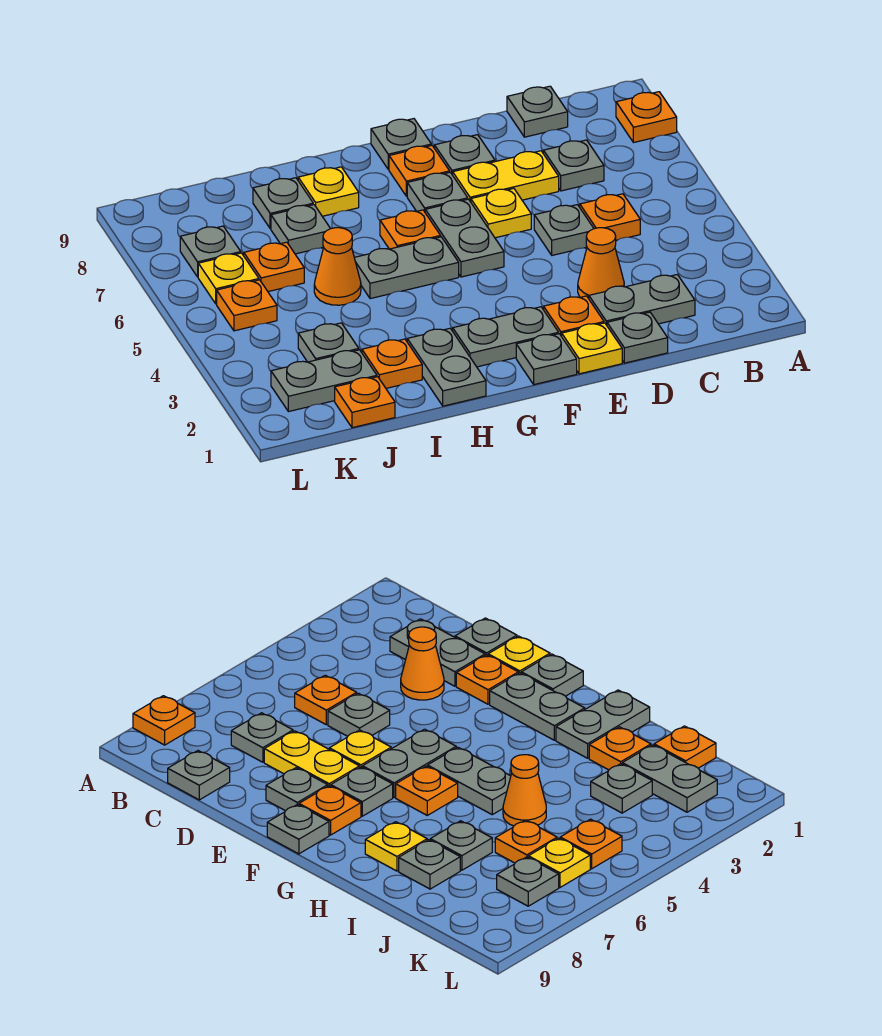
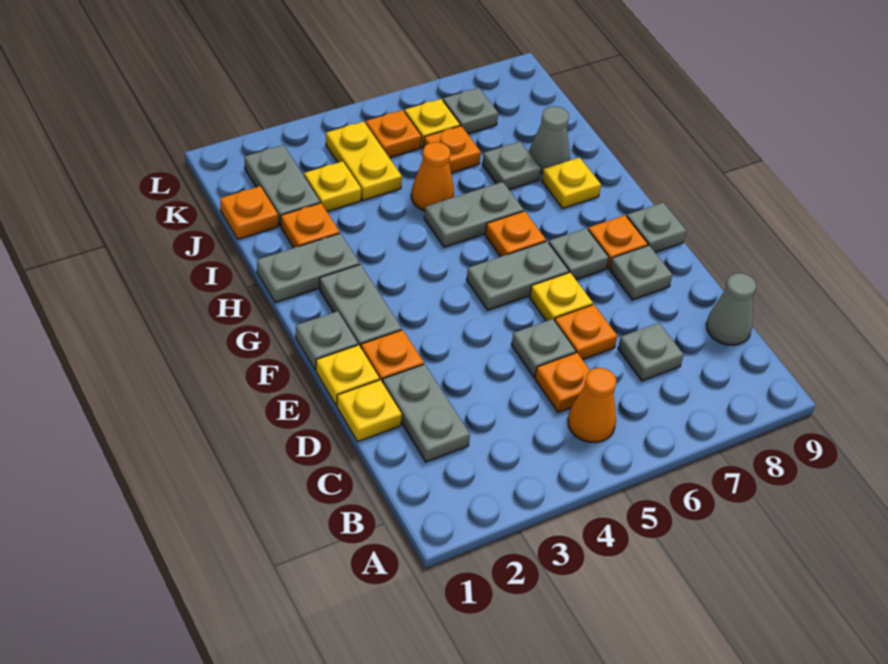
orange 1x1 plate [616,92,677,143] -> orange 1x1 plate moved to [555,305,617,360]
grey 1x1 plate [507,86,568,137] -> grey 1x1 cone [706,273,756,345]
grey 1x1 plate [607,312,668,363] -> yellow 1x1 plate [337,380,402,441]
orange 1x1 cone [578,228,624,299] -> orange 1x1 cone moved to [568,368,616,442]
yellow 1x2 plate [453,151,559,202] -> yellow 1x2 plate moved to [326,122,402,200]
grey 1x2 plate [354,237,459,299] -> grey 1x2 plate turned to [424,182,524,247]
grey 1x1 plate [253,178,313,229] -> grey 1x1 cone [529,106,570,174]
grey 1x1 plate [298,323,359,362] -> yellow 1x1 plate [304,161,361,212]

